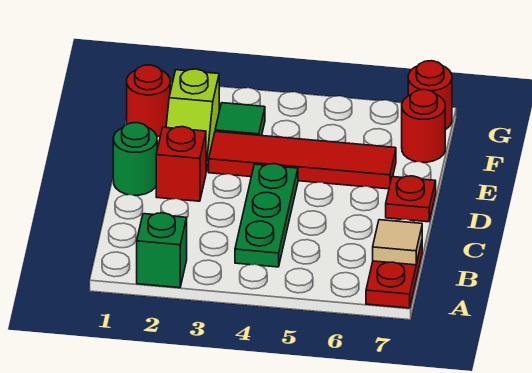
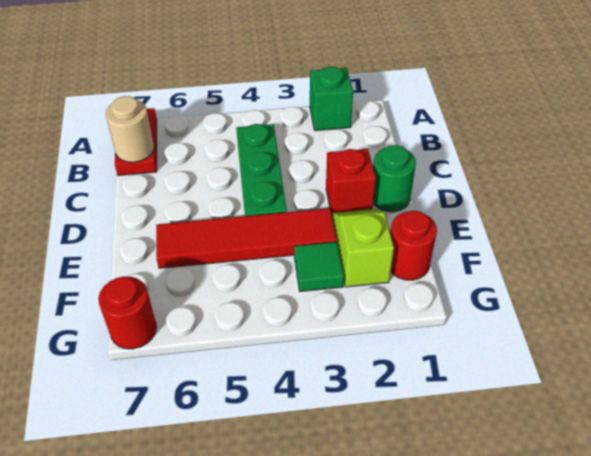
tan 1x1 tile [373,220,422,265] -> tan 1x1 round brick [106,96,154,162]
red 1x1 plate [386,176,436,222] -> none
red 1x1 round brick [402,90,445,162] -> none

